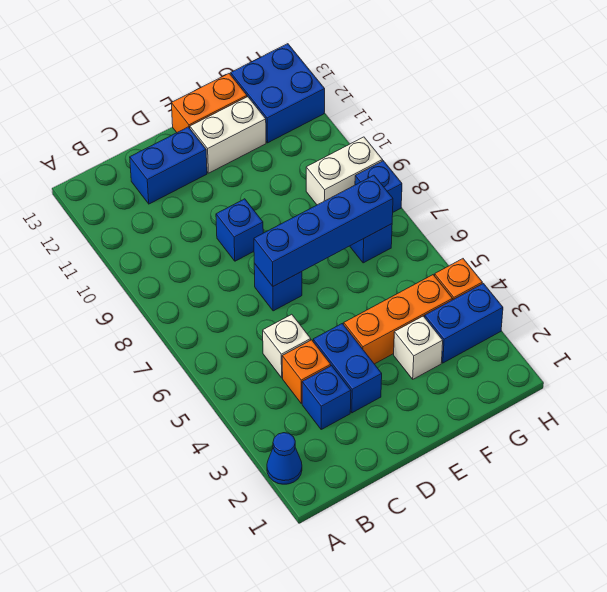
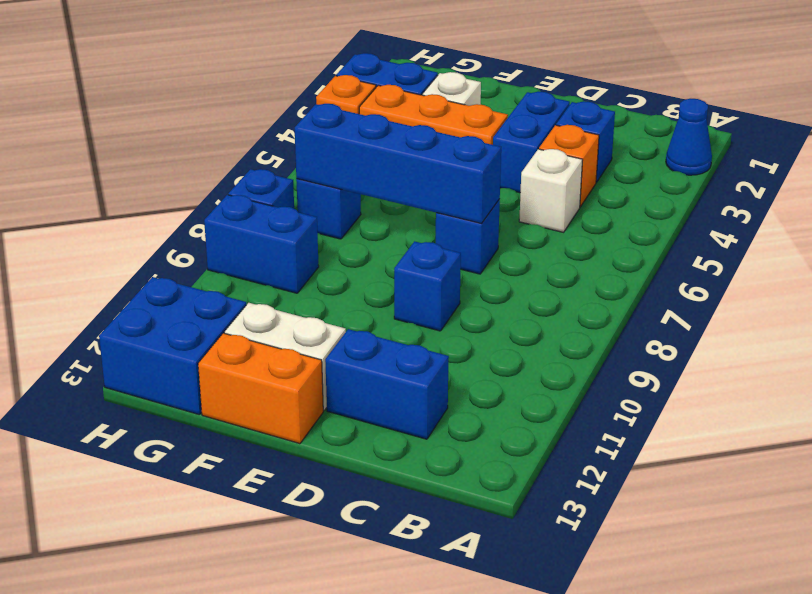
white 1x2 brick [306,137,382,205] -> blue 1x2 brick [204,195,319,293]

